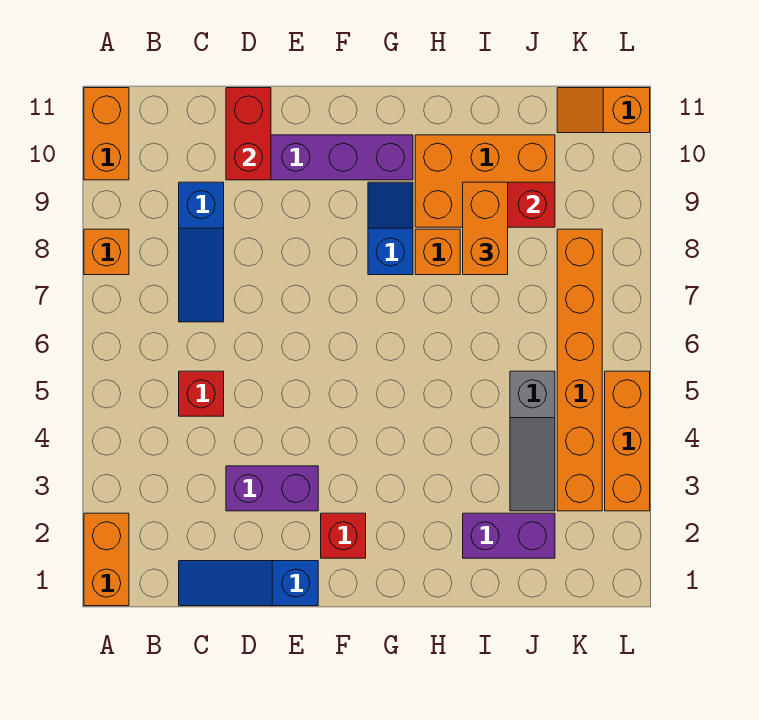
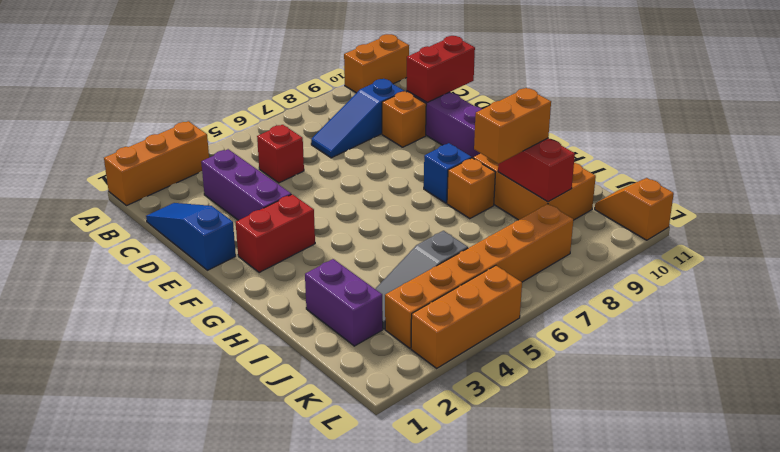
orange 1x2 brick [84,513,129,606] -> orange 1x3 brick [104,121,209,206]
orange 1x1 brick [84,229,129,275] -> orange 1x1 brick moved to [382,91,426,147]
purple 1x2 brick [226,466,318,511] -> purple 1x3 brick [201,149,291,220]
red 1x1 brick [321,513,366,558] -> red 1x2 brick [236,194,315,272]

